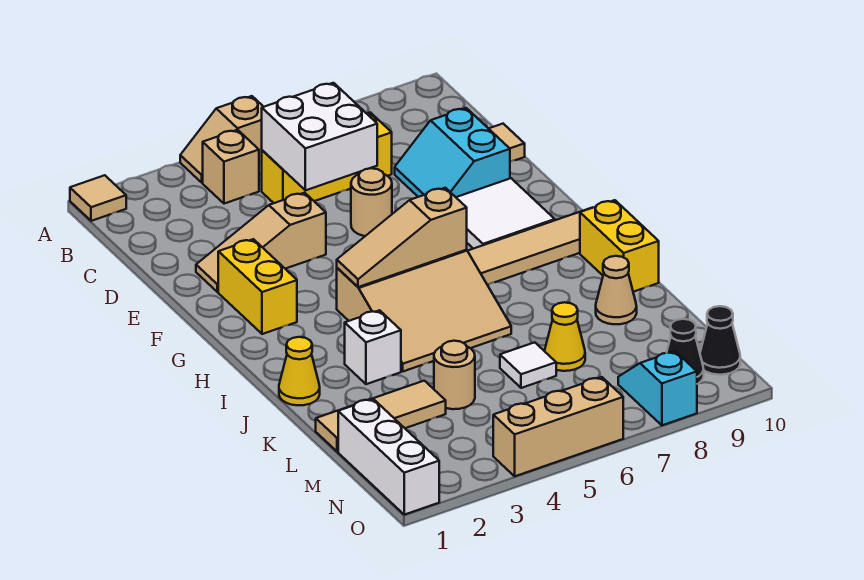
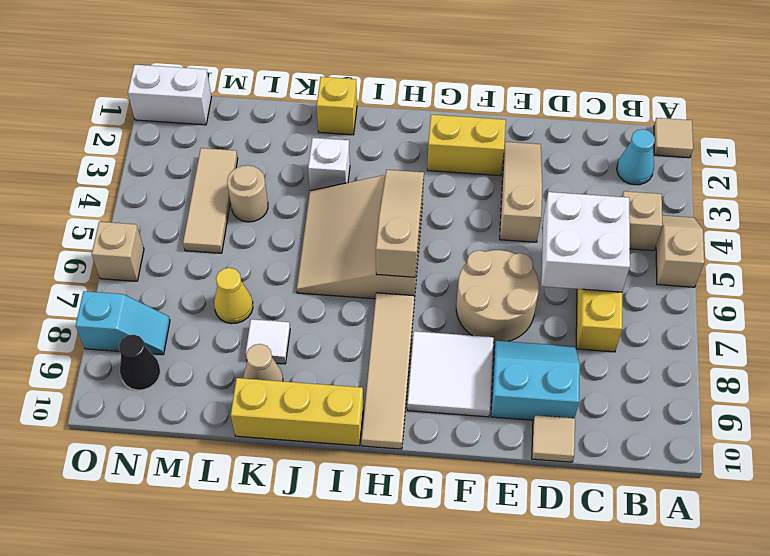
none -> cyan 1x1 cone [617,129,655,185]
tan 1x1 round brick [351,168,392,236] -> tan 2x2 round brick [456,250,539,343]
yellow 1x2 brick [580,200,659,292] -> yellow 1x3 brick [231,378,363,446]
yellow 1x1 cone [279,337,320,405] -> yellow 1x1 brick [317,77,357,135]
tan 1x3 tile [316,381,446,452] -> tan 1x3 tile moved to [183,148,238,253]
white 1x1 tile [500,342,556,388] -> white 1x1 tile moved to [246,319,290,364]
white 1x3 brick [338,399,439,515] -> white 1x2 brick [128,65,212,125]
black 1x1 cone [700,306,740,375] -> none
tan 1x3 brick [493,377,623,476] -> tan 1x1 brick [92,222,144,281]

